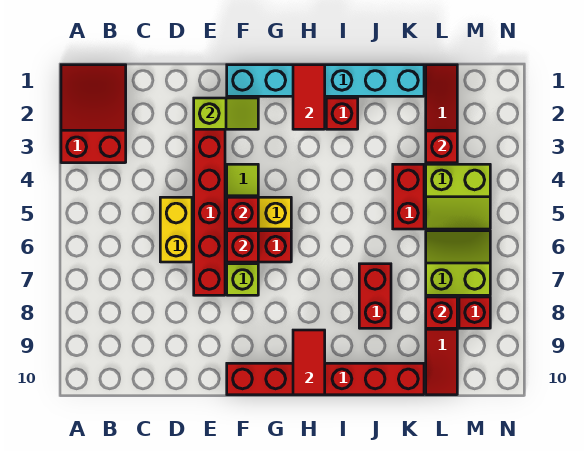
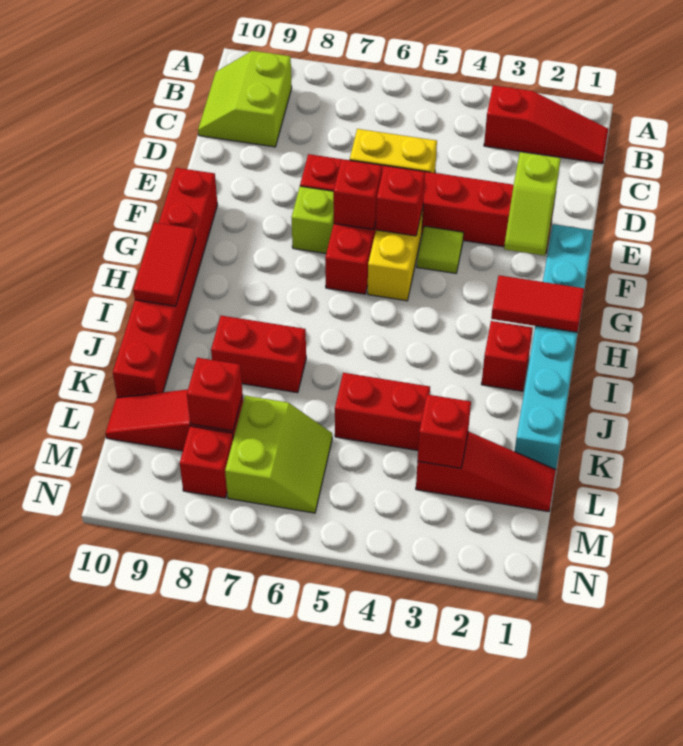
red 2x3 slope [61,65,126,163] -> red 1x3 slope [484,85,608,164]
red 1x2 tile [293,330,325,395] -> red 1x2 tile turned to [133,223,196,306]
lime 2x2 slope [426,164,490,229] -> lime 2x2 slope moved to [198,51,292,147]

